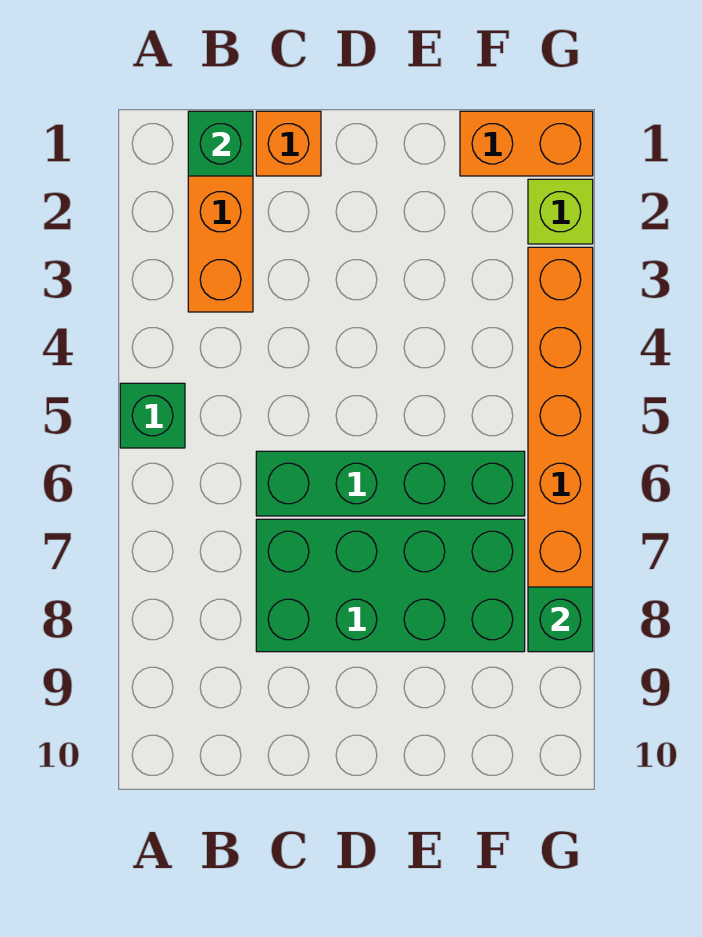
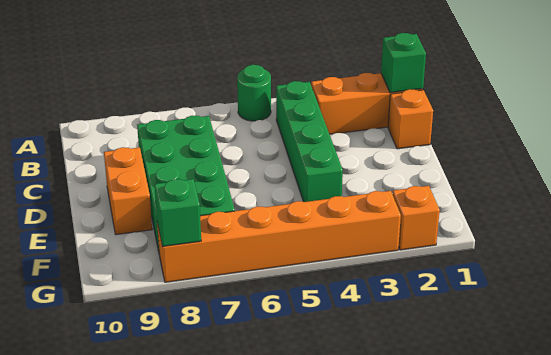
green 1x1 brick [120,383,185,448] -> green 1x1 round brick [237,65,271,121]
green 1x4 brick [256,451,525,516] -> green 1x4 brick moved to [276,81,343,202]
orange 1x2 brick [460,111,593,176] -> orange 1x2 brick moved to [104,147,152,235]
lime 1x1 brick [528,179,593,244] -> orange 1x1 brick [392,186,440,250]

